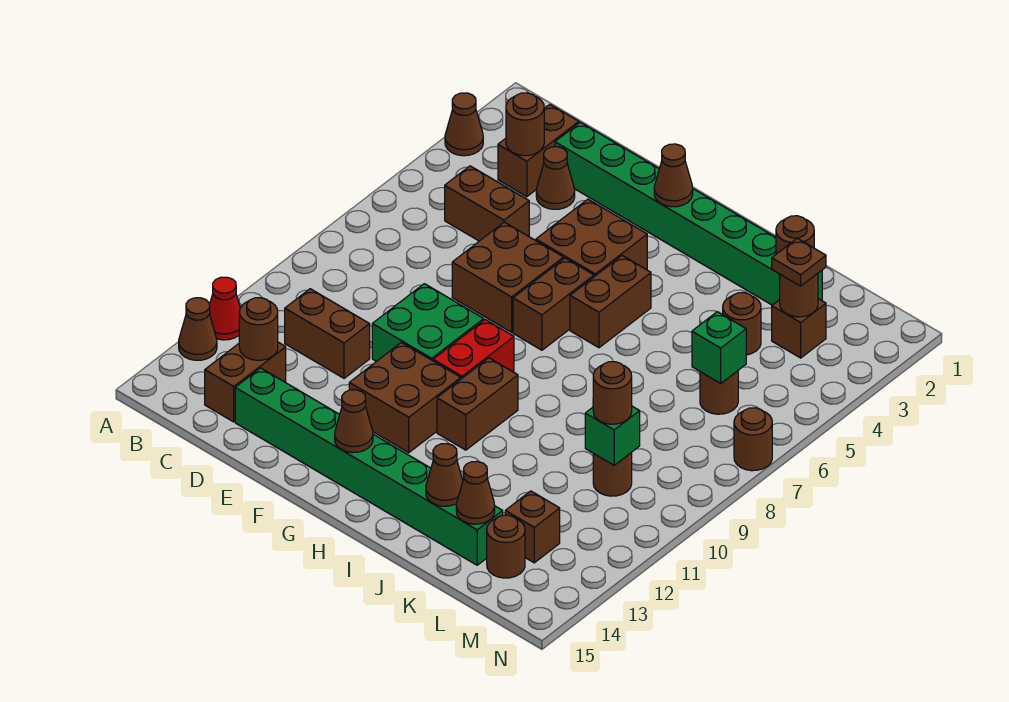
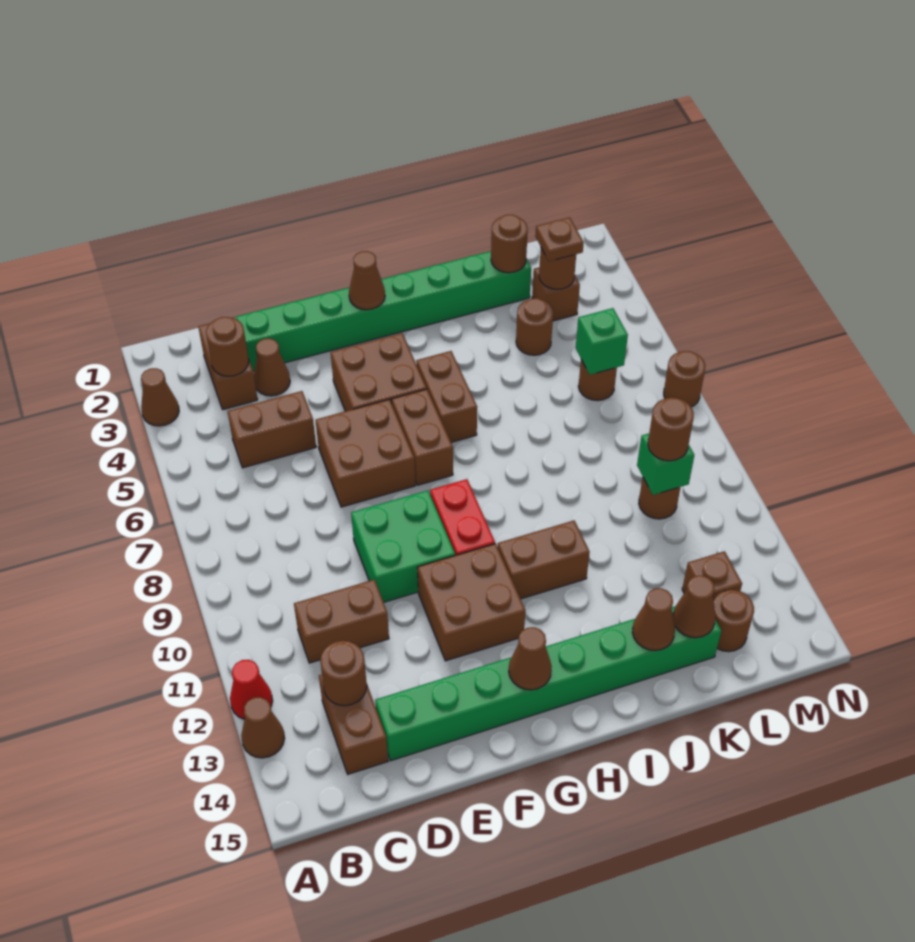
brown 1x2 brick [437,358,518,450] -> brown 1x2 brick turned to [498,521,590,599]

